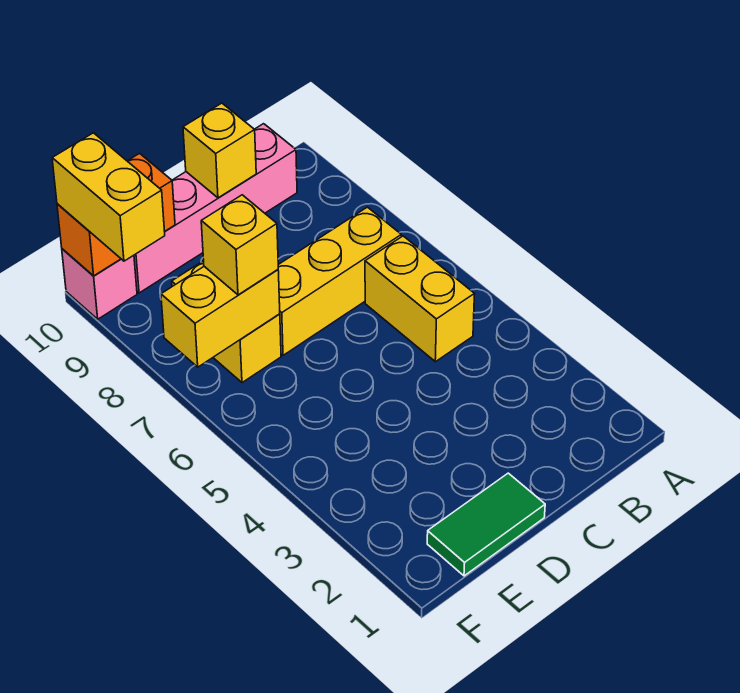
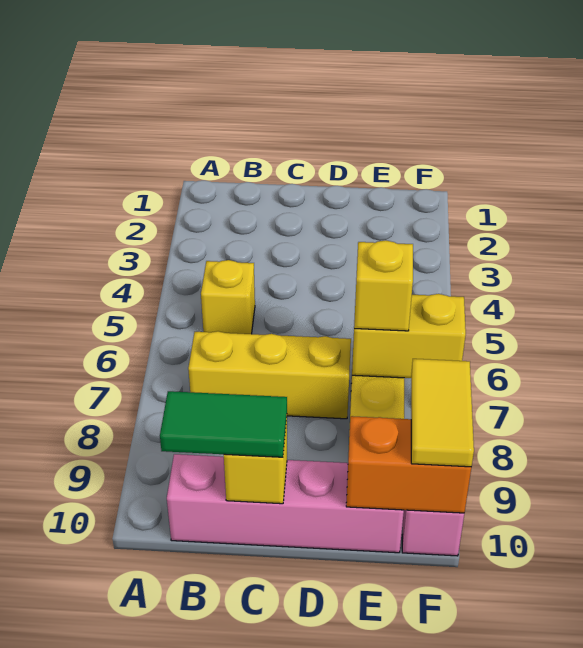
yellow 1x2 brick [365,236,474,362] -> yellow 1x1 brick [201,260,255,334]
green 1x2 tile [427,473,545,576] -> green 1x2 tile moved to [160,391,287,457]
yellow 1x2 brick [52,133,165,261] -> yellow 1x2 tile [411,359,474,467]

